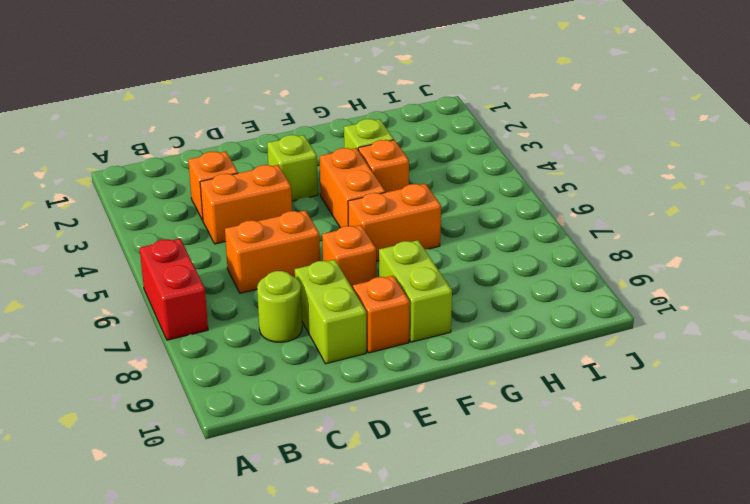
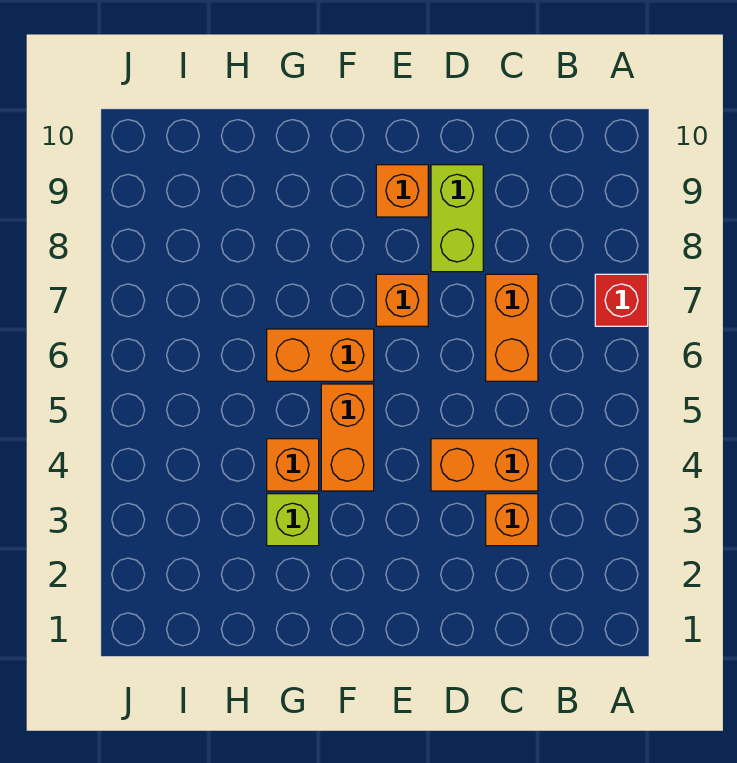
red 1x2 brick [140,239,208,340] -> red 1x1 brick [595,274,648,326]
orange 1x2 brick [225,210,320,293] -> orange 1x2 brick turned to [486,274,538,381]
lime 1x1 round brick [257,271,302,342] -> none
lime 1x1 brick [267,135,318,201] -> none
lime 1x2 brick [379,240,452,342] -> none

